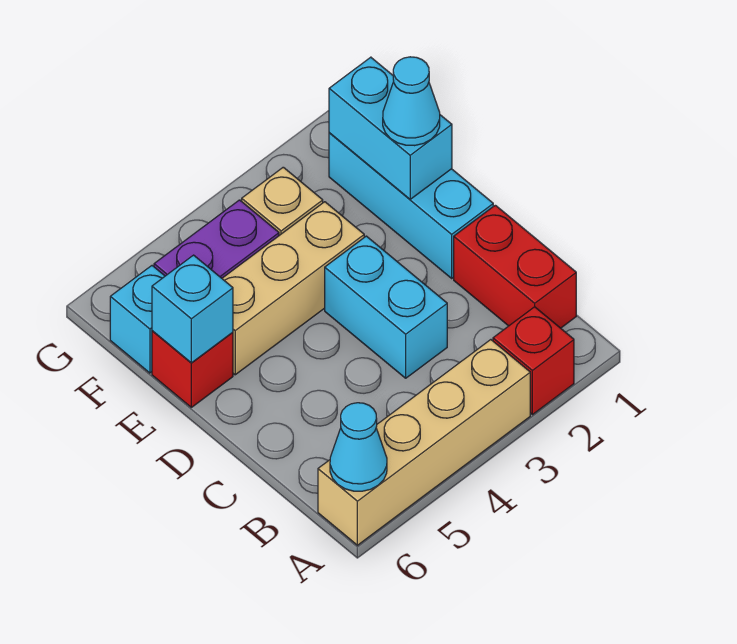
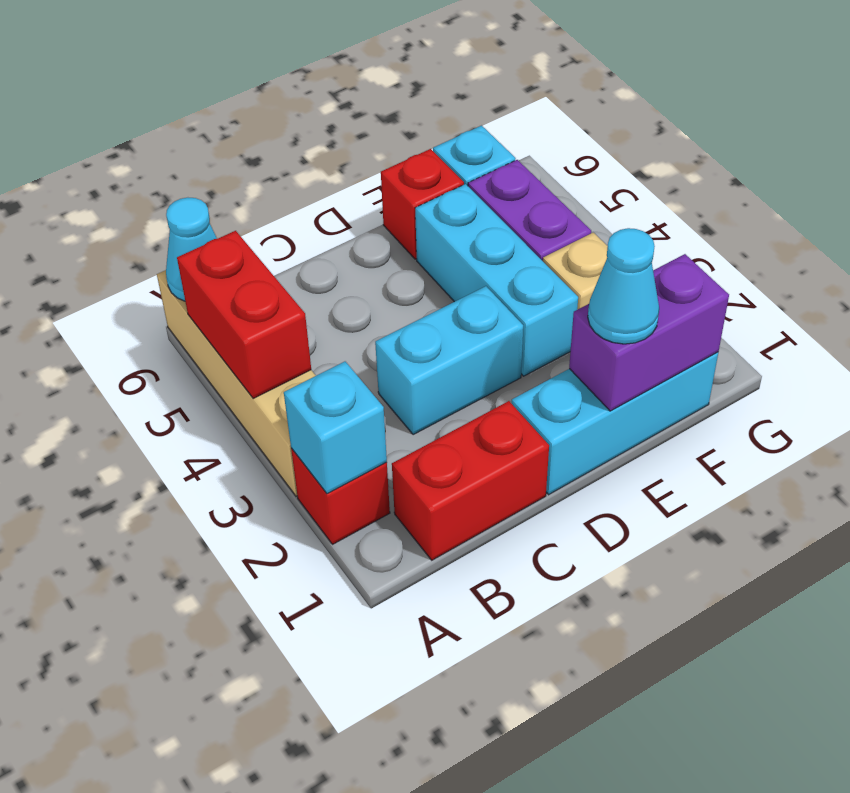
none -> red 1x2 brick [177,231,311,398]
cyan 1x2 brick [329,57,452,199] -> purple 1x2 brick [569,254,729,411]
tan 1x3 brick [222,202,364,375] -> cyan 1x3 brick [415,184,578,376]
cyan 1x1 brick [152,255,233,363] -> cyan 1x1 brick moved to [284,362,387,494]

